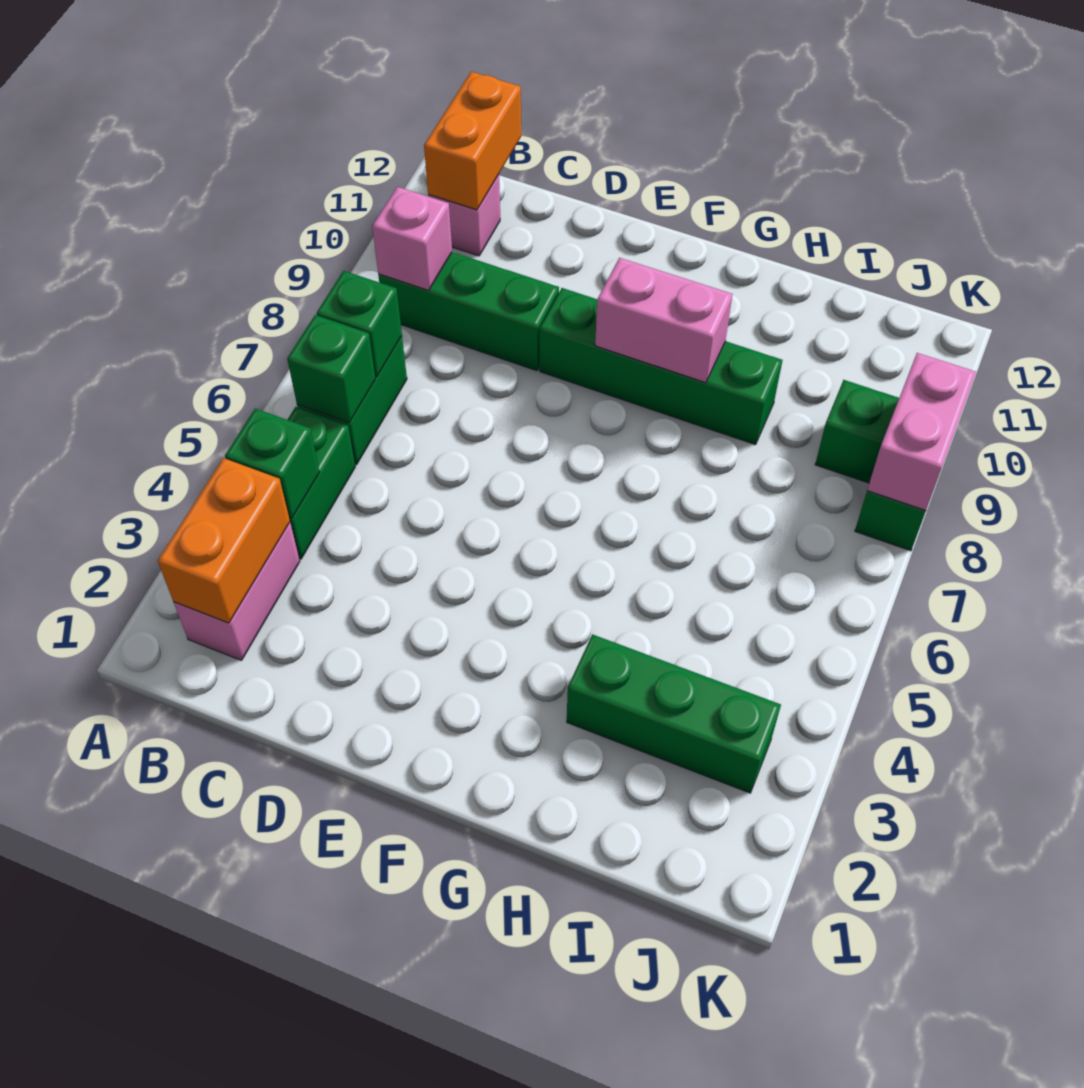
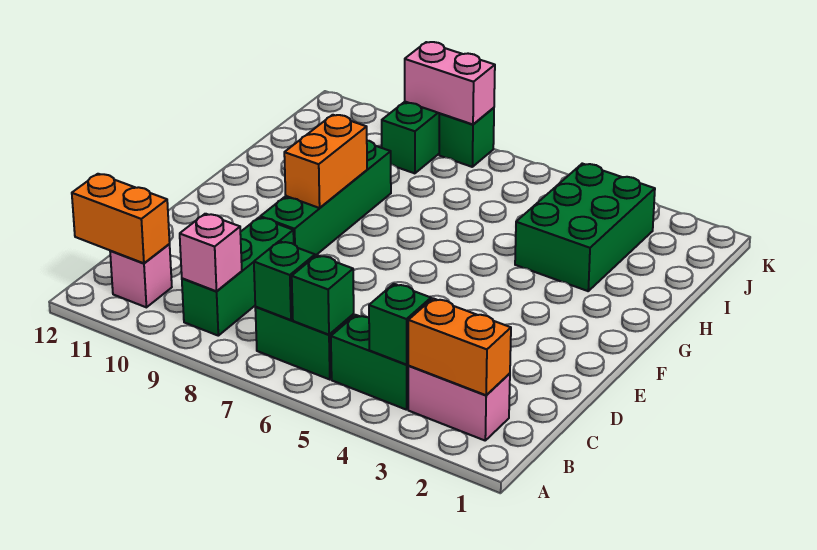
pink 1x2 brick [595,258,733,383] -> orange 1x2 brick [284,115,367,208]
green 1x3 brick [567,634,781,793] -> green 2x3 brick [515,164,655,291]

